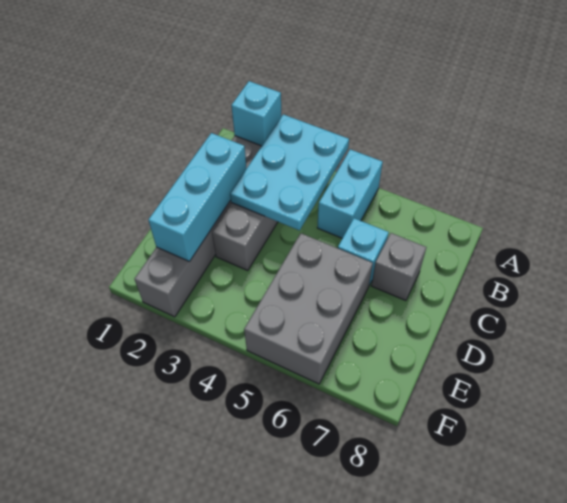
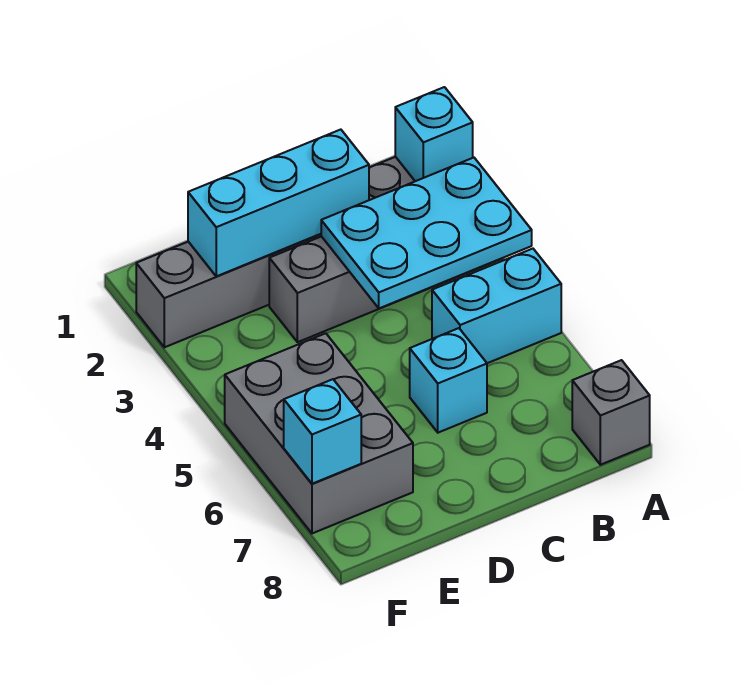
grey 1x1 brick [371,233,426,301] -> grey 1x1 brick moved to [572,360,650,465]
grey 2x3 brick [244,233,373,384] -> grey 2x3 brick turned to [225,333,413,533]
none -> cyan 1x1 brick [284,379,361,484]

